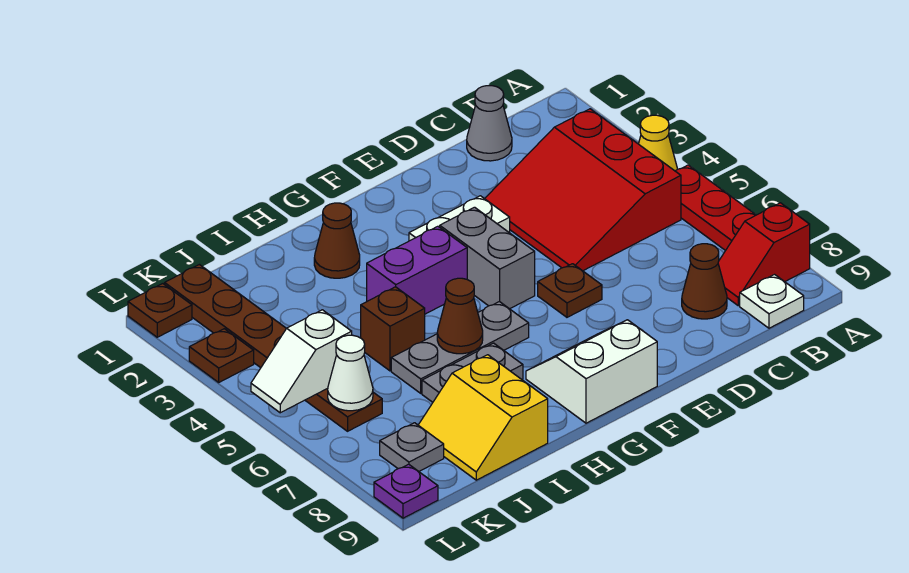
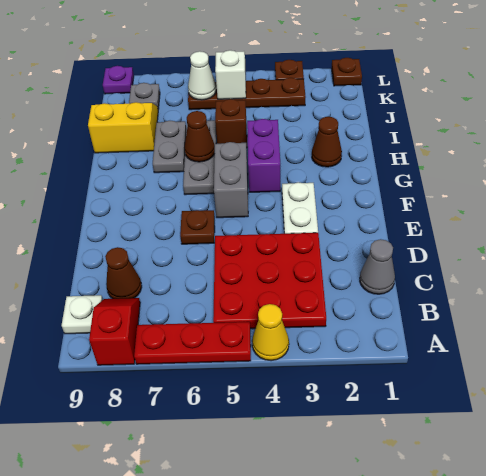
red 3x3 slope [485,109,681,271] -> red 3x3 plate [213,233,326,329]
grey 1x2 brick [440,207,535,309] -> grey 1x2 brick turned to [214,142,248,218]
white 2x2 slope [526,320,657,423] -> none
brown 1x6 plate [165,265,382,431] -> brown 1x4 plate [188,78,306,110]

